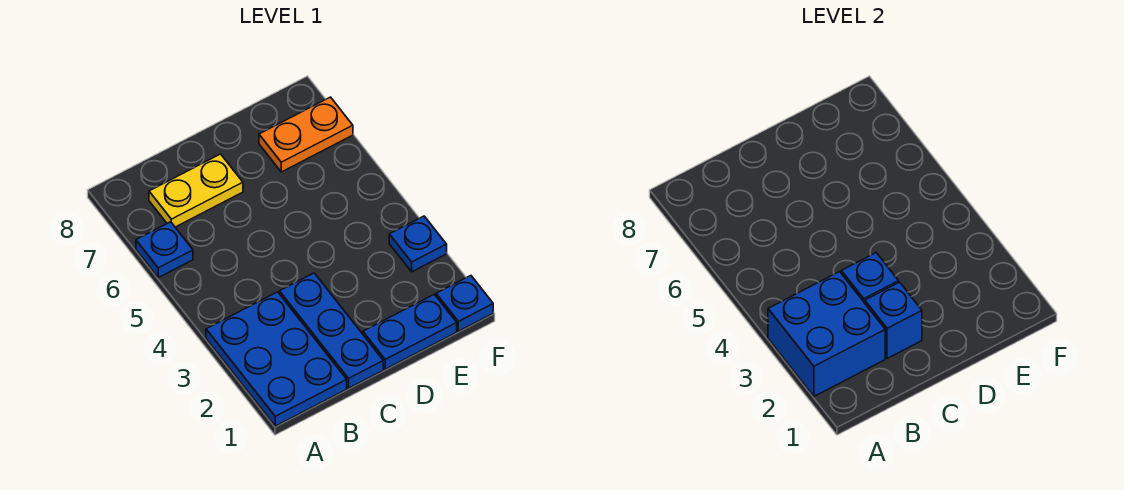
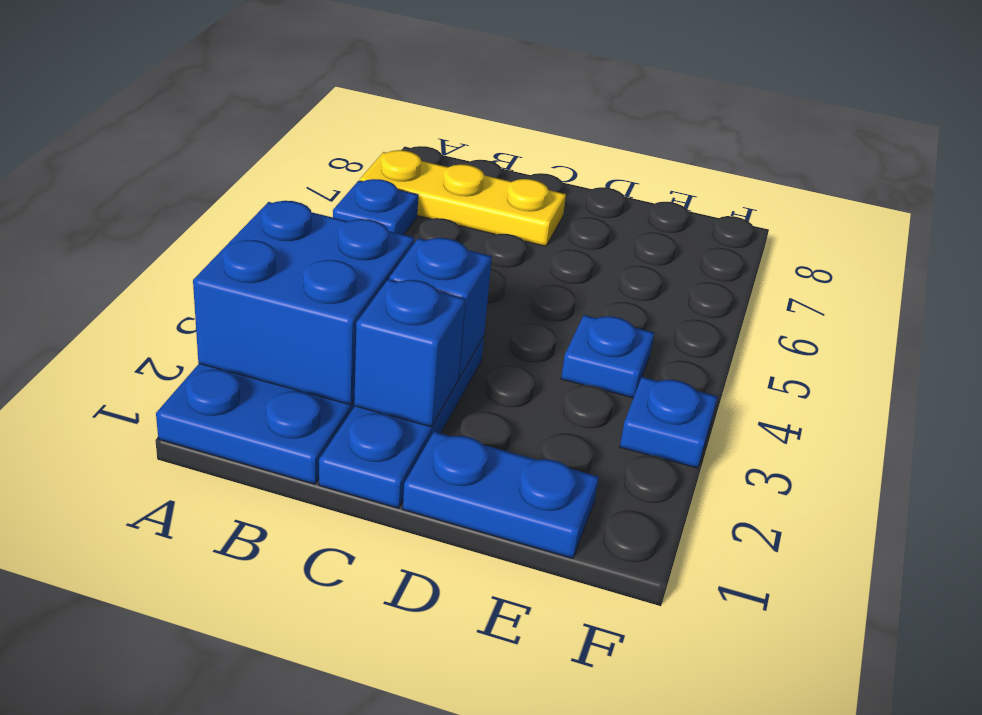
yellow 1x2 plate [149,154,243,227] -> yellow 1x3 plate [360,150,566,246]
orange 1x2 plate [259,97,353,172] -> none
blue 1x1 plate [436,276,493,331] -> blue 1x1 plate moved to [561,315,654,398]

